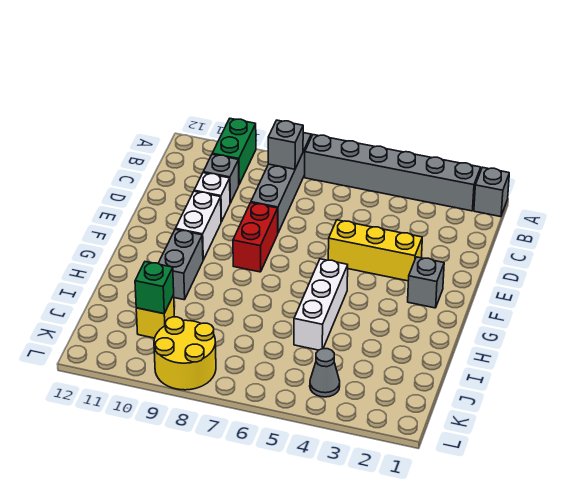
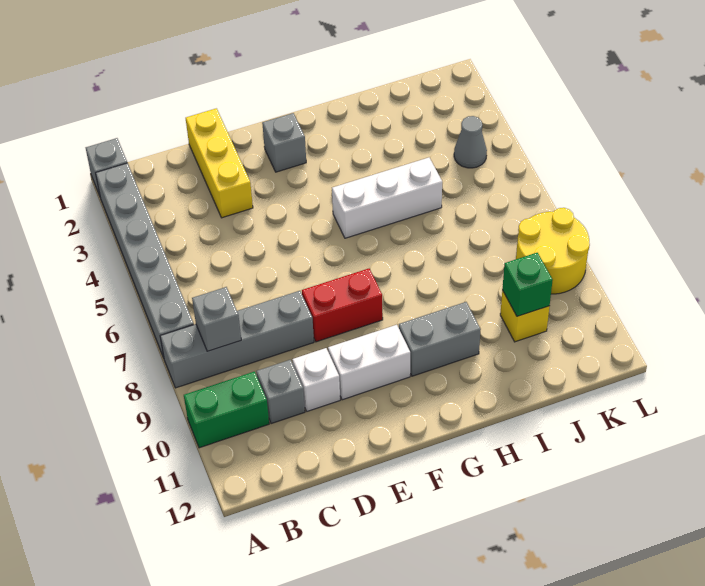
yellow 1x3 brick [328,220,422,281] -> yellow 1x3 brick moved to [186,108,253,218]

